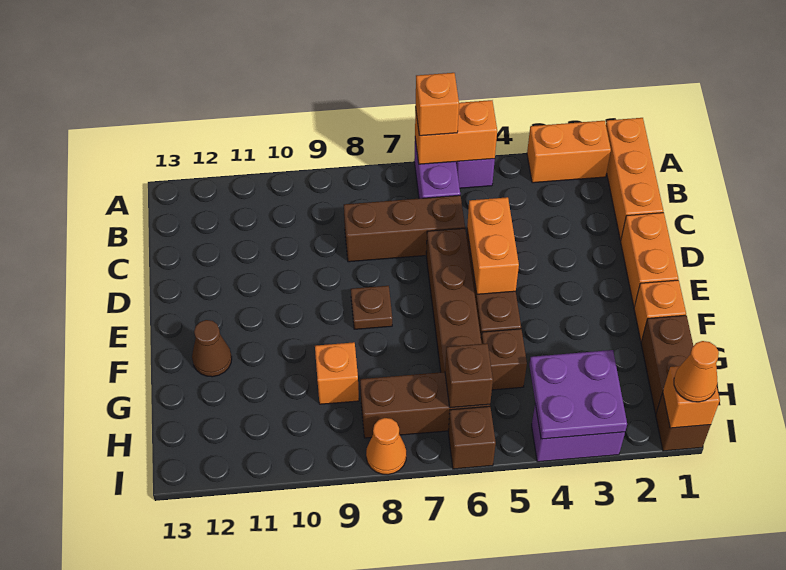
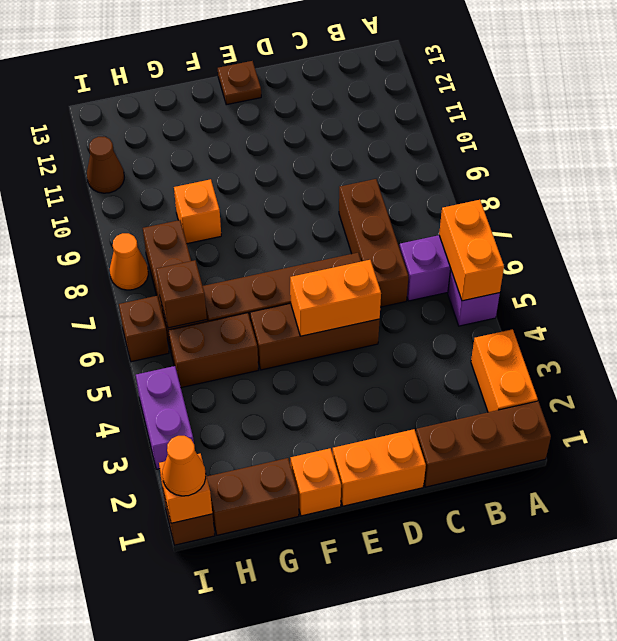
orange 1x3 brick [606,118,663,240] -> brown 1x3 brick [416,401,551,487]
orange 1x1 brick [416,73,459,136] -> none
brown 1x1 plate [351,286,392,329] -> brown 1x1 plate moved to [218,61,261,105]
brown 1x1 cone [192,320,232,377] -> brown 1x1 cone moved to [87,137,124,193]
brown 1x1 brick [481,329,527,390] -> brown 1x2 brick [168,313,258,388]
purple 2x2 plate [529,350,627,439] -> none

